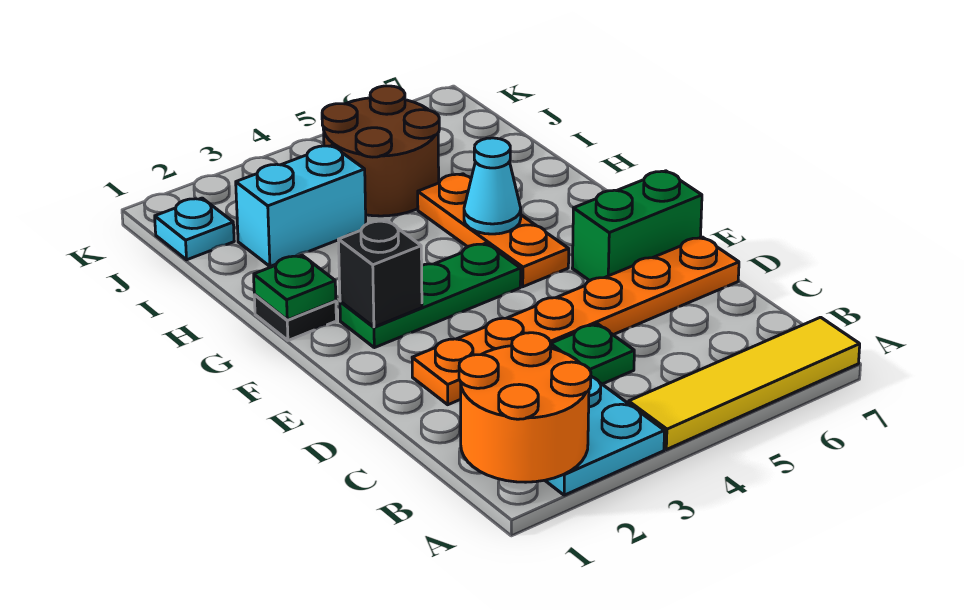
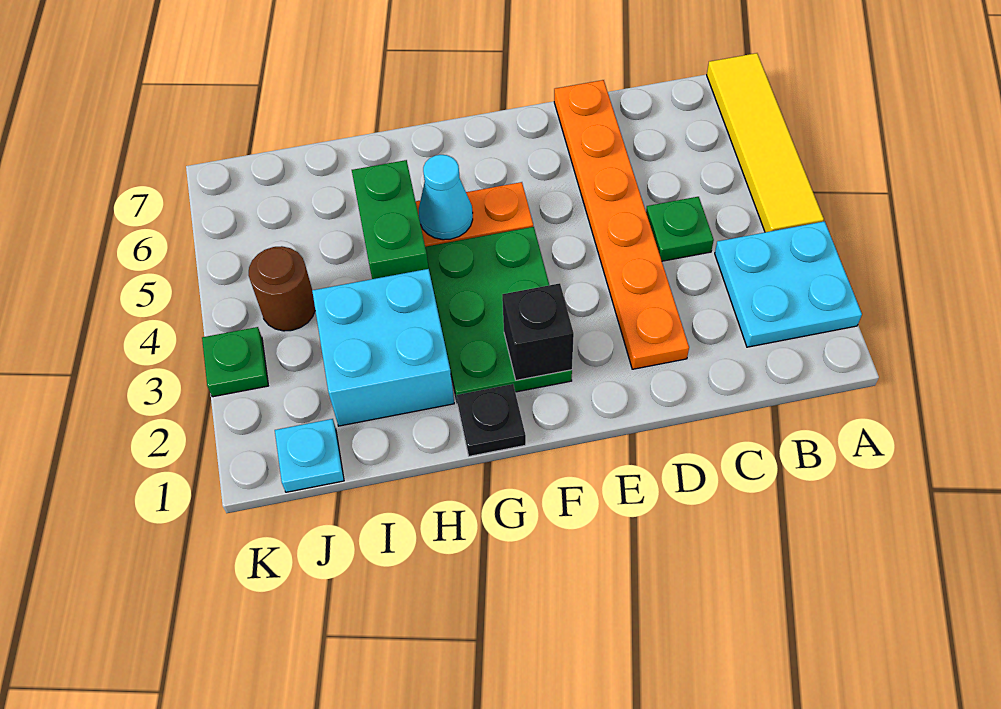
orange 2x2 round brick [459,333,591,482] -> none
green 1x2 brick [573,171,702,281] -> green 1x2 brick moved to [352,160,429,279]
green 1x3 plate [340,243,521,348] -> green 2x3 plate [425,227,572,400]
green 1x1 plate [254,255,336,320] -> green 1x1 plate moved to [202,327,268,397]
cyan 1x2 brick [236,146,366,266] -> cyan 2x2 brick [312,269,454,426]
brown 2x2 round brick [322,86,439,216] -> brown 1x1 round brick [249,246,315,331]

